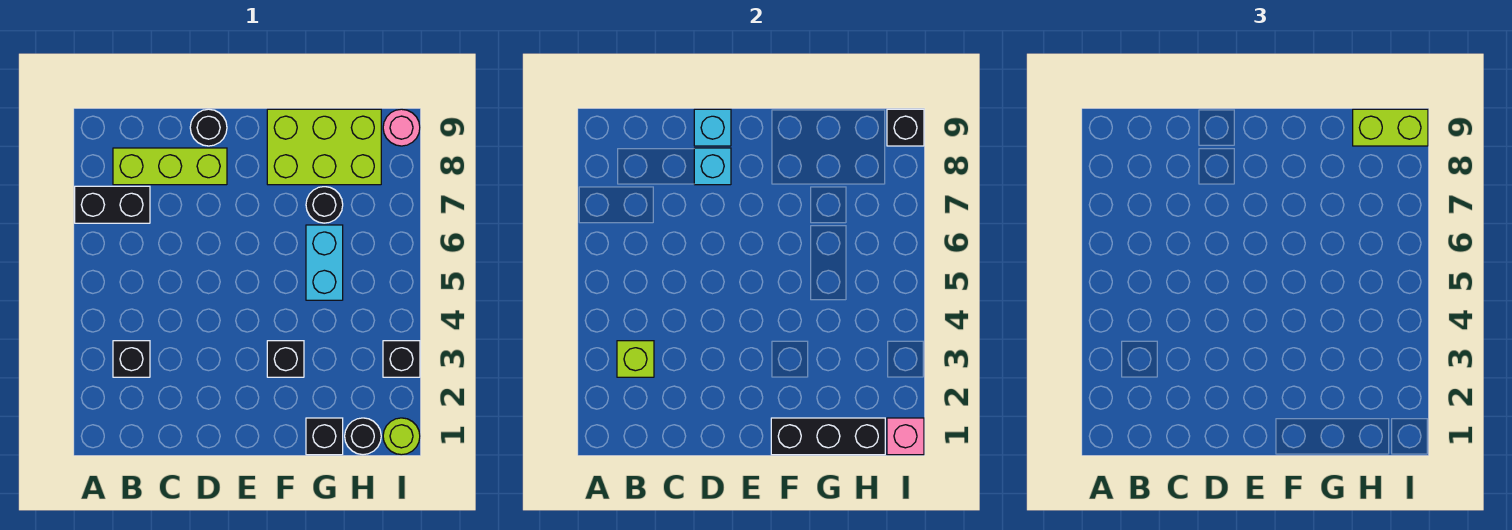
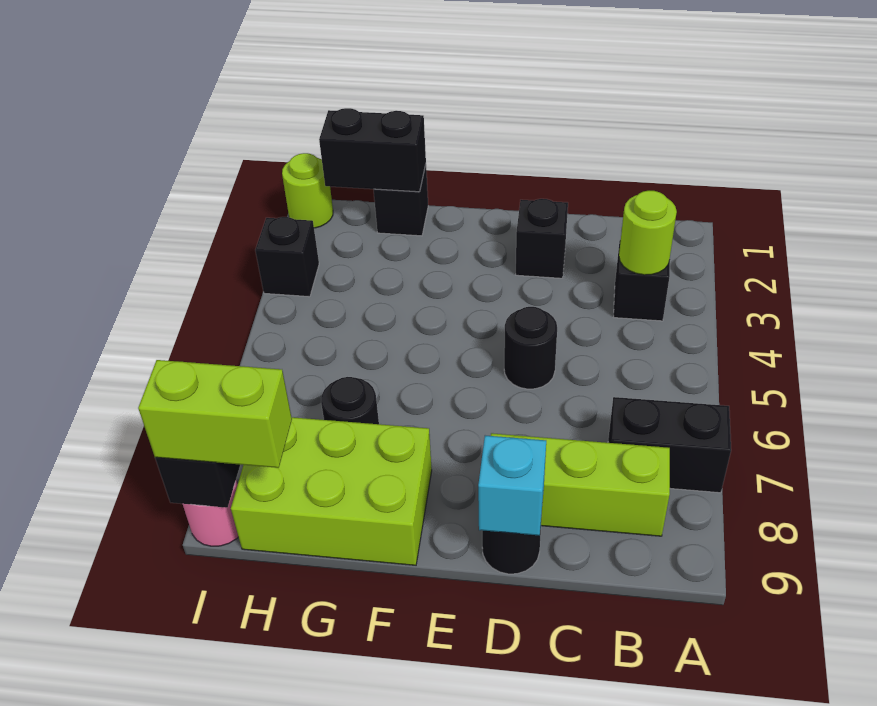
lime 1x1 brick [617,341,654,377] -> lime 1x1 round brick [619,191,677,275]
cyan 1x1 brick [694,148,731,185] -> none
black 1x3 brick [771,418,885,455] -> black 1x2 brick [319,108,426,192]
black 1x1 brick [267,341,304,377] -> black 1x1 brick moved to [516,199,568,278]
cyan 1x2 brick [306,225,343,300] -> none
black 1x1 round brick [345,418,381,455] -> black 1x1 round brick moved to [504,307,557,389]
pink 1x1 brick [887,418,924,455] -> none

